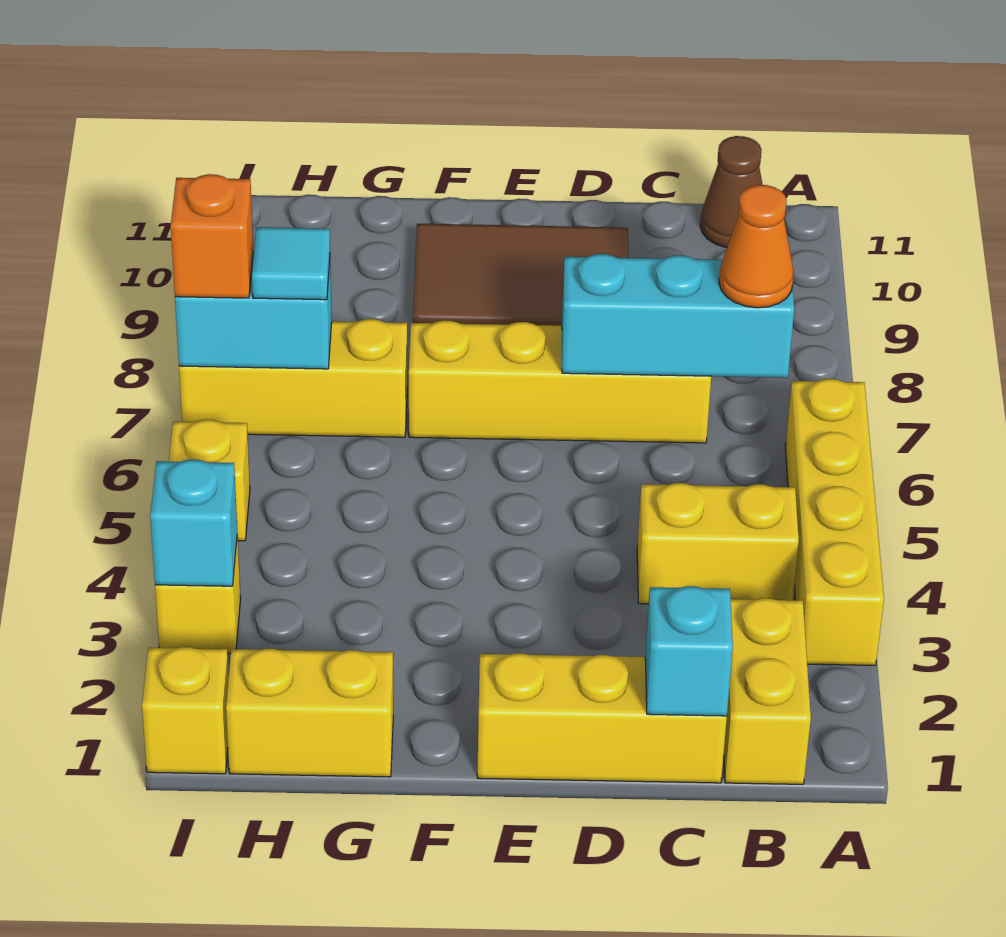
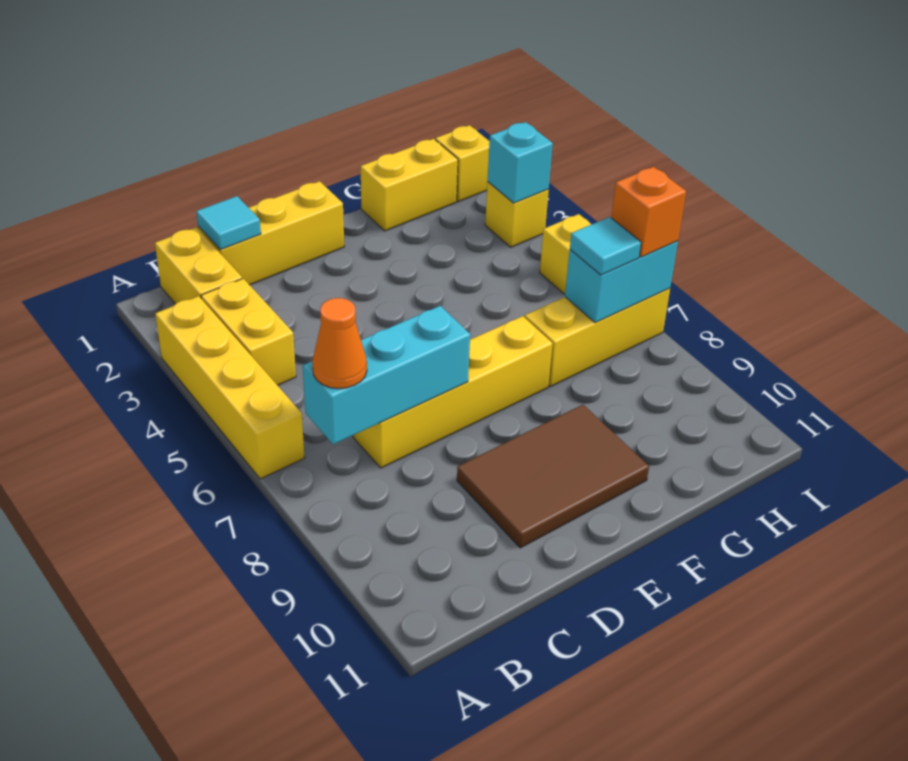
yellow 1x2 brick [637,483,799,604] -> yellow 1x2 brick turned to [201,278,296,385]
brown 1x1 cone [700,136,763,248] -> none
cyan 1x1 brick [645,586,733,716] -> cyan 1x1 tile [197,196,261,250]

